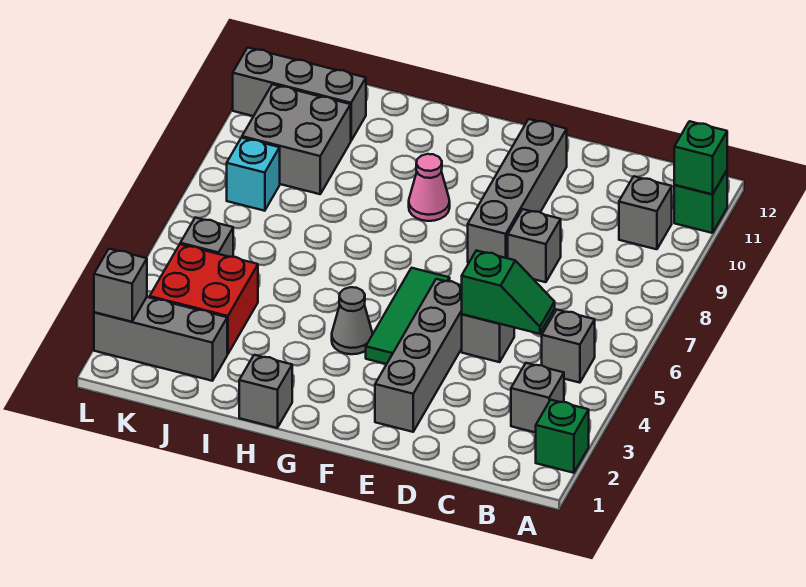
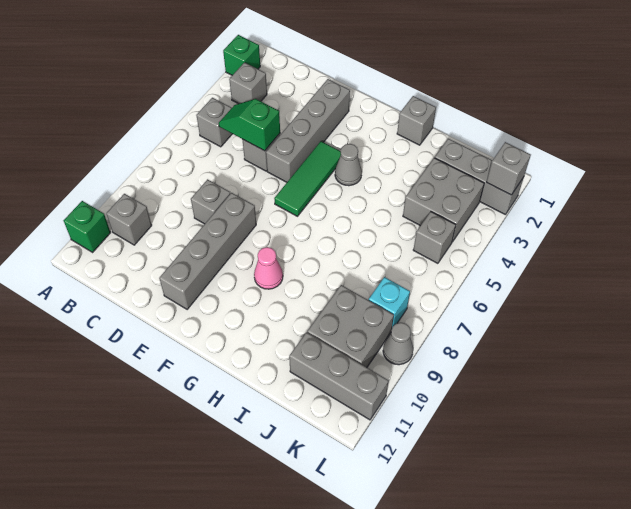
green 1x1 brick [674,121,727,194] -> none
red 2x2 brick [150,244,258,354] -> grey 2x2 brick [403,158,484,242]
none -> grey 1x1 cone [383,323,413,365]

